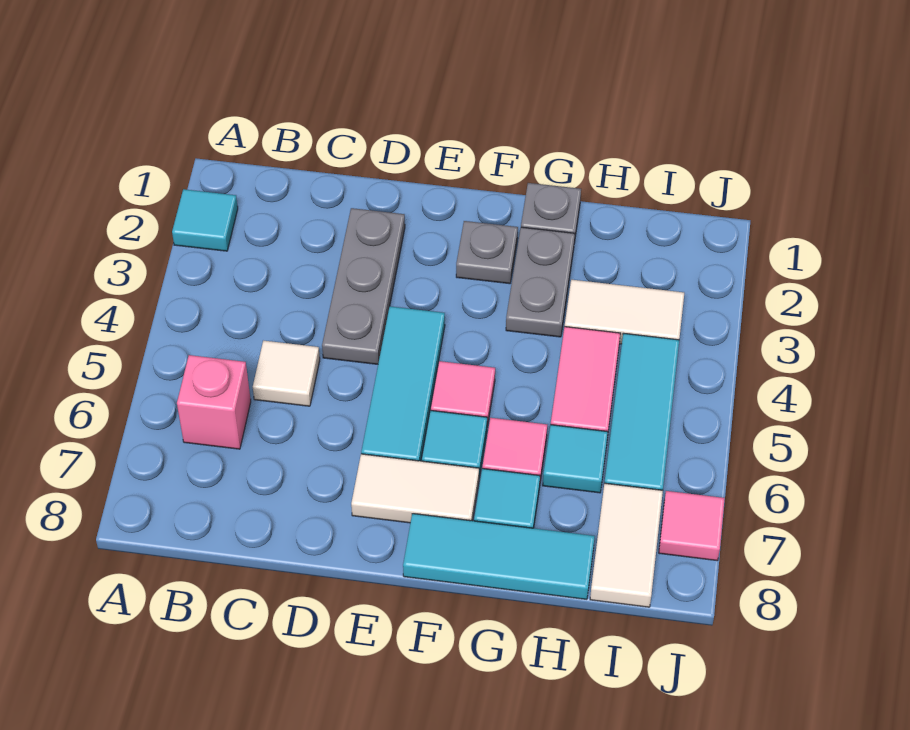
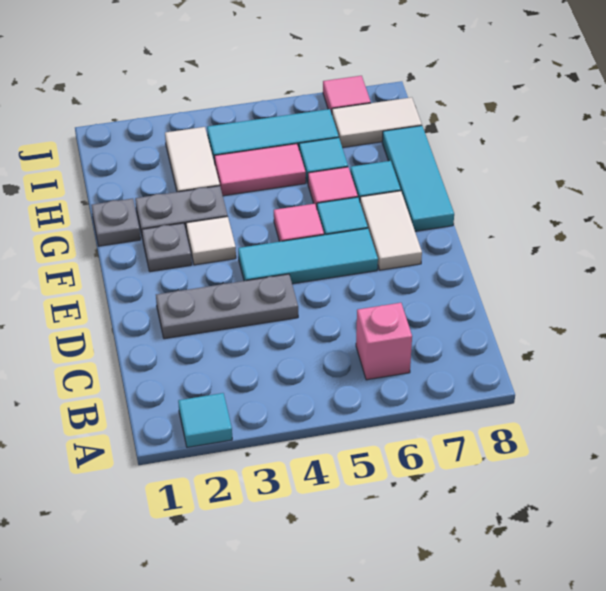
white 1x1 tile [253,341,320,406] -> white 1x1 tile moved to [186,217,236,265]

